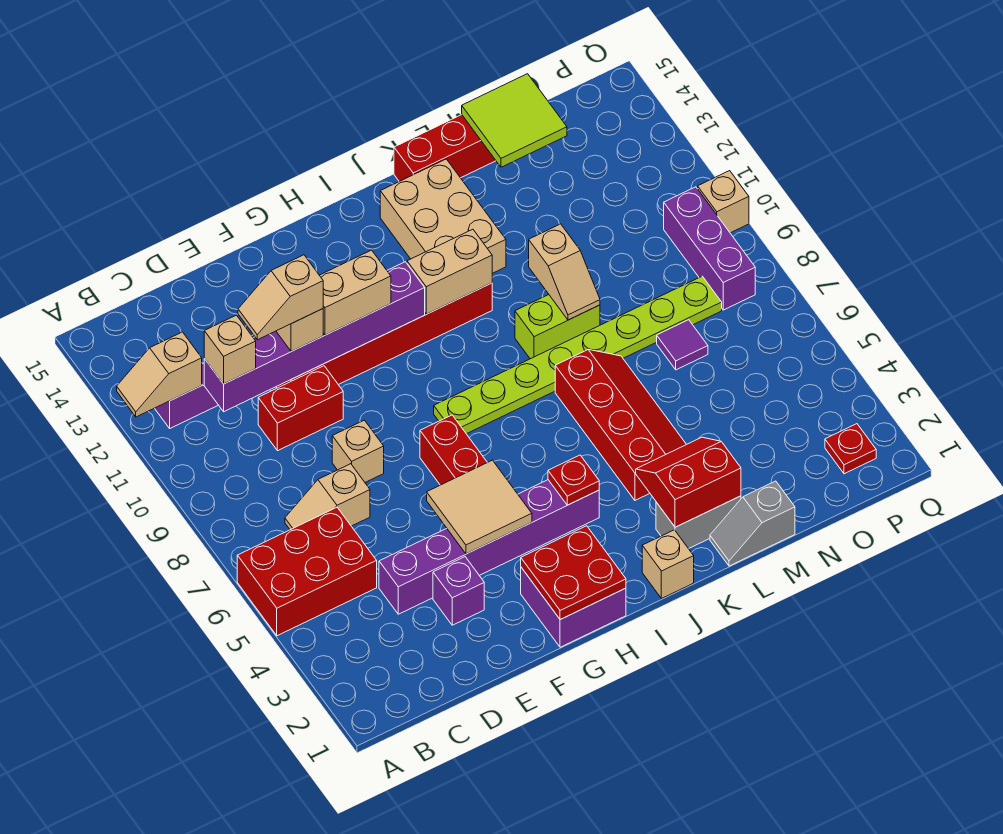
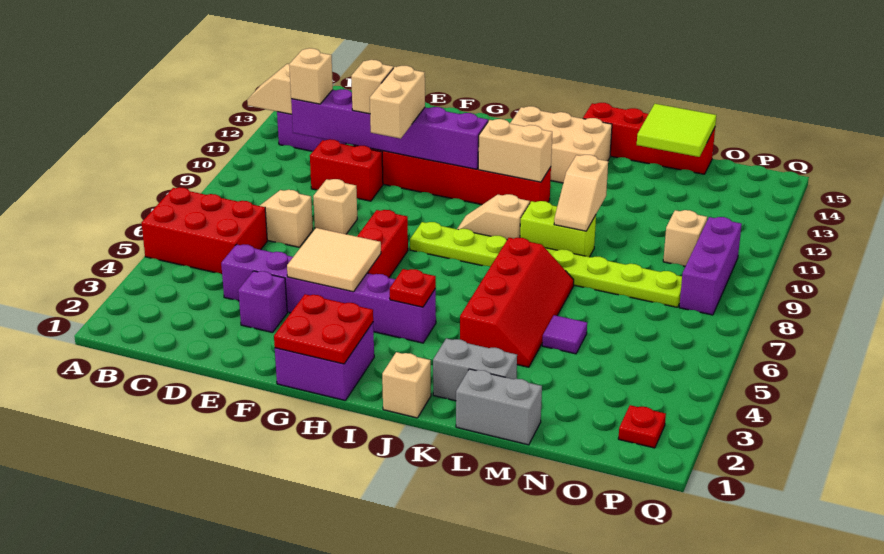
tan 1x2 slope [238,255,323,340] -> tan 1x2 slope moved to [457,194,530,240]
tan 1x2 brick [319,250,391,335] -> tan 1x2 brick turned to [370,66,425,139]
tan 2x3 brick [380,159,506,273] -> tan 2x3 brick turned to [510,106,612,183]
red 2x2 slope [636,437,741,527] -> none
grey 1x2 slope [710,481,795,566] -> grey 1x2 brick [456,369,542,445]
purple 1x1 tile [657,320,708,370] -> purple 1x1 tile moved to [542,315,587,354]
tan 1x1 brick [698,171,749,233] -> tan 1x1 brick moved to [663,210,707,266]

